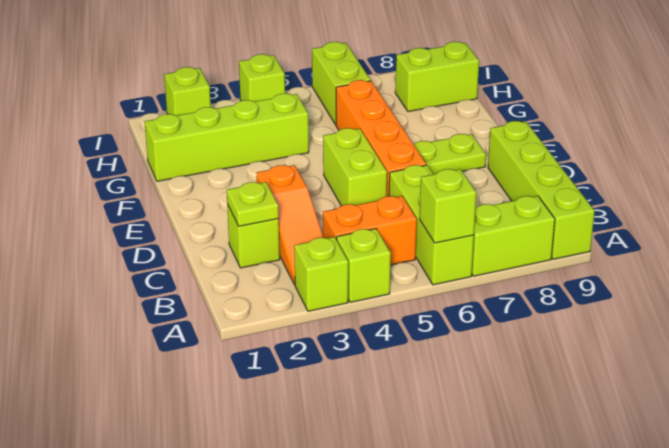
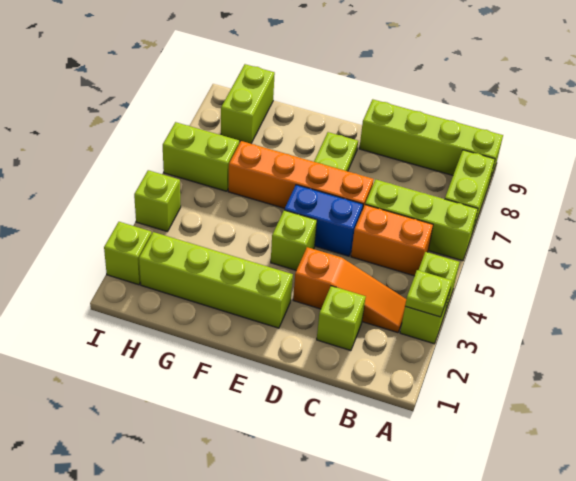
lime 1x1 brick [420,169,476,243] -> lime 1x1 brick moved to [271,210,317,270]
orange 1x2 brick [323,196,417,265] -> orange 1x2 brick turned to [351,205,433,276]
lime 1x1 plate [227,182,279,226] -> lime 1x1 plate moved to [405,270,452,317]
lime 1x2 brick [323,128,387,206] -> blue 1x2 brick [284,185,363,256]
lime 1x4 brick [145,93,309,181] -> lime 1x4 brick turned to [139,232,293,328]

